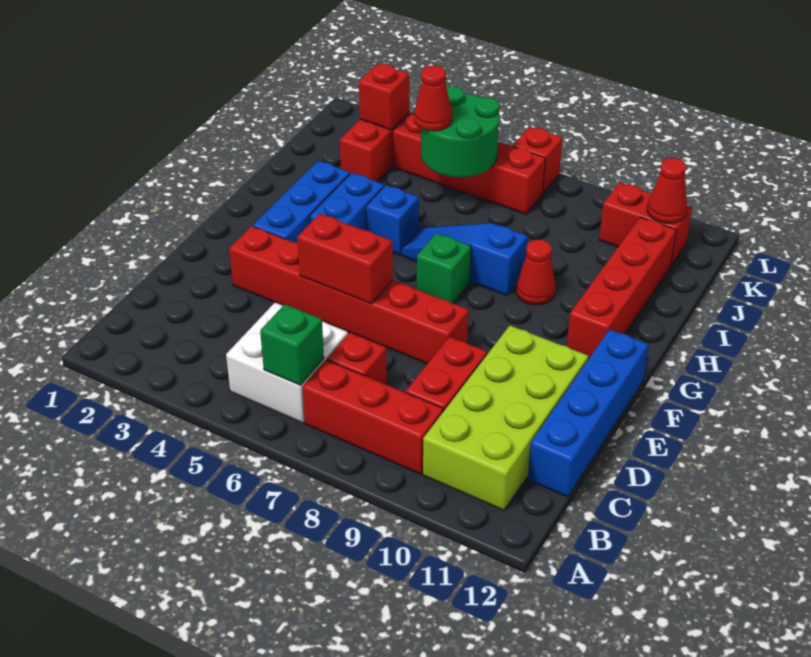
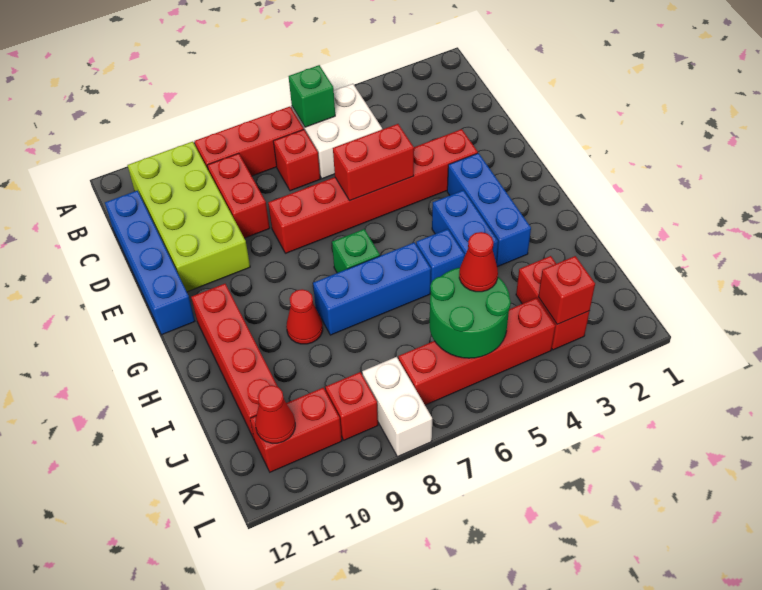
blue 1x3 slope [402,223,528,295] -> blue 1x3 brick [313,242,431,335]
none -> white 1x2 brick [362,357,432,457]
red 1x1 brick [513,127,562,193] -> red 1x1 brick moved to [325,372,378,440]

